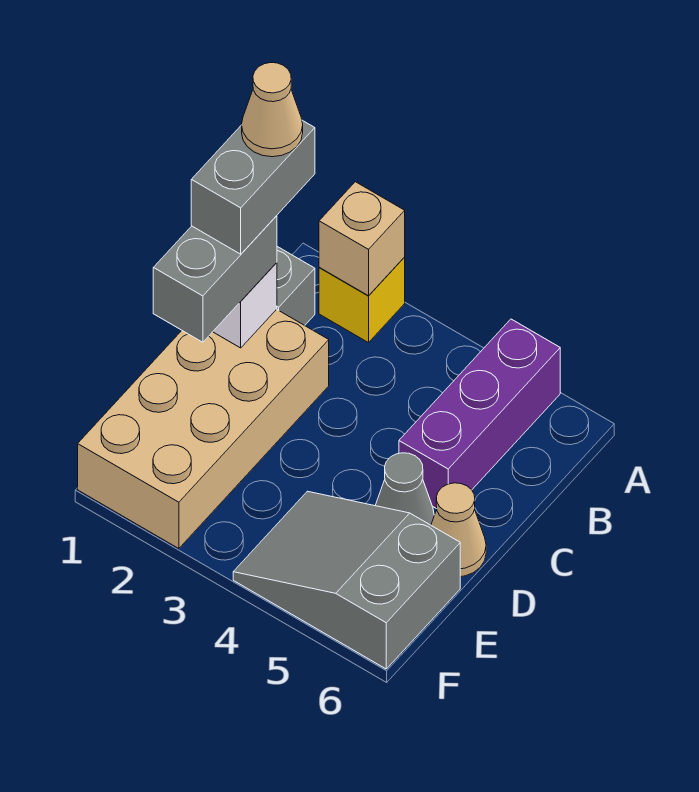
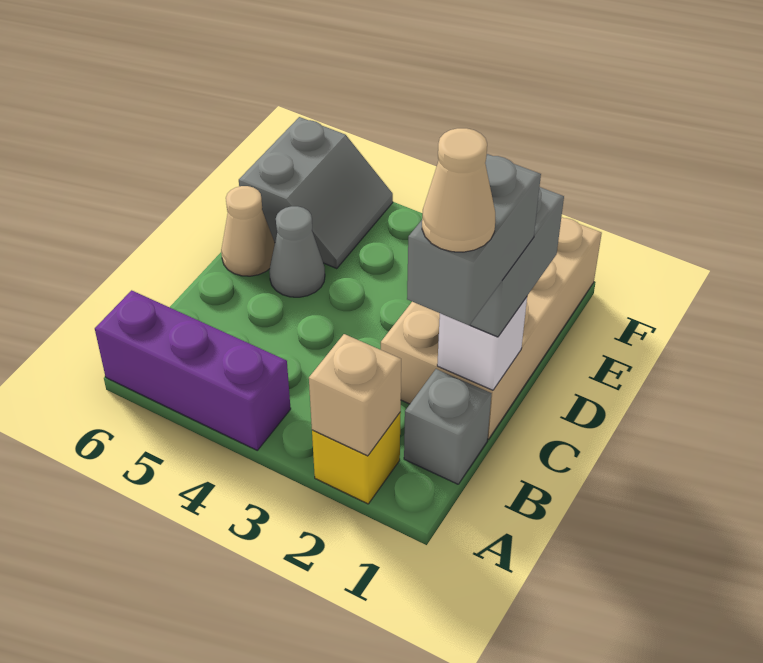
purple 1x3 brick [399,319,560,509] -> purple 1x3 brick turned to [95,290,291,450]
grey 2x3 slope [233,491,460,669] -> grey 2x2 slope [239,117,393,268]

